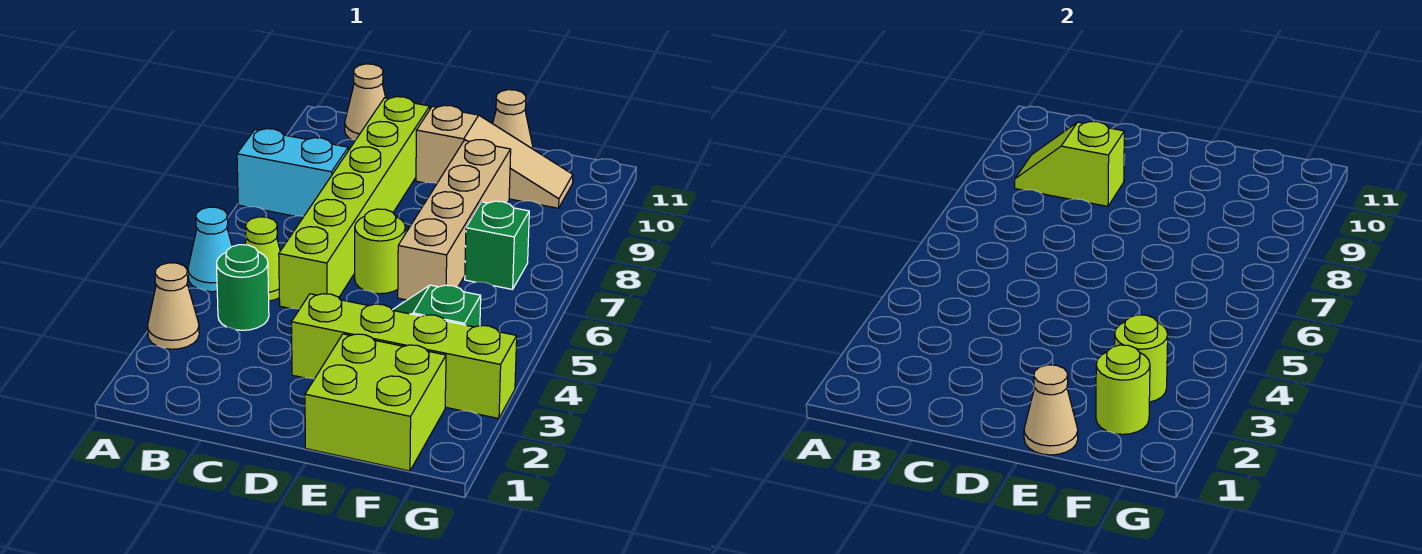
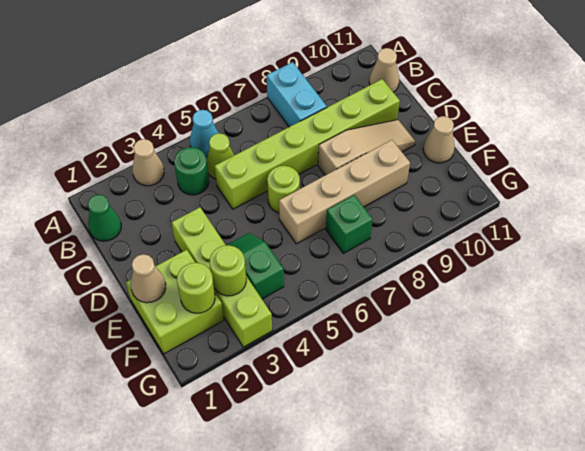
none -> green 1x1 cone [88,195,121,241]
lime 1x2 slope [1015,122,1124,206] -> none
tan 1x3 slope [416,105,573,208] -> tan 1x3 slope turned to [318,120,415,175]

